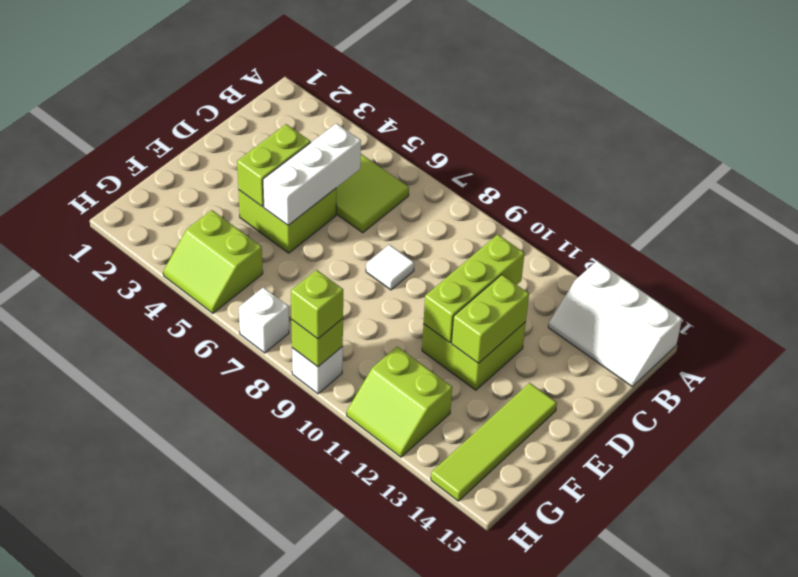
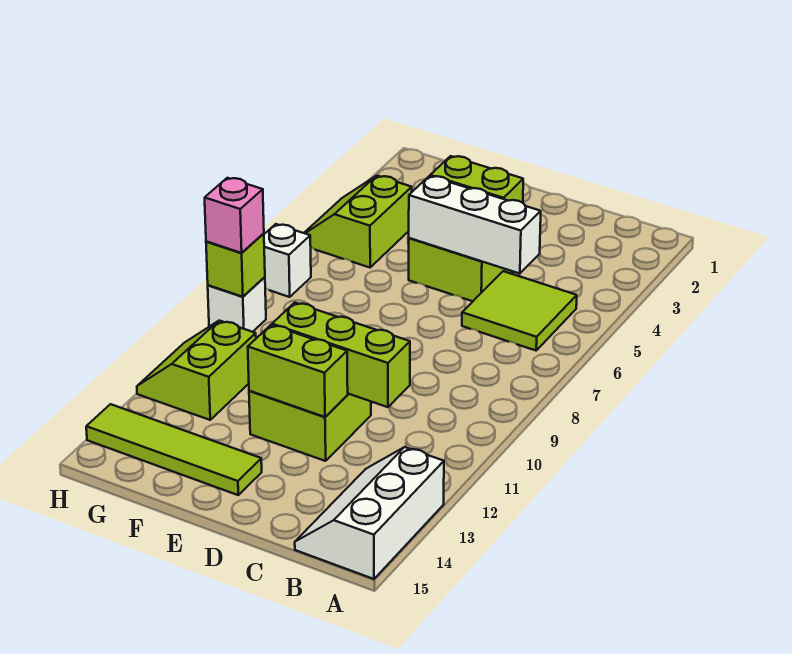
white 1x1 tile [366,245,414,290] -> none
lime 1x1 brick [291,270,343,339] -> pink 1x1 brick [205,178,264,253]

